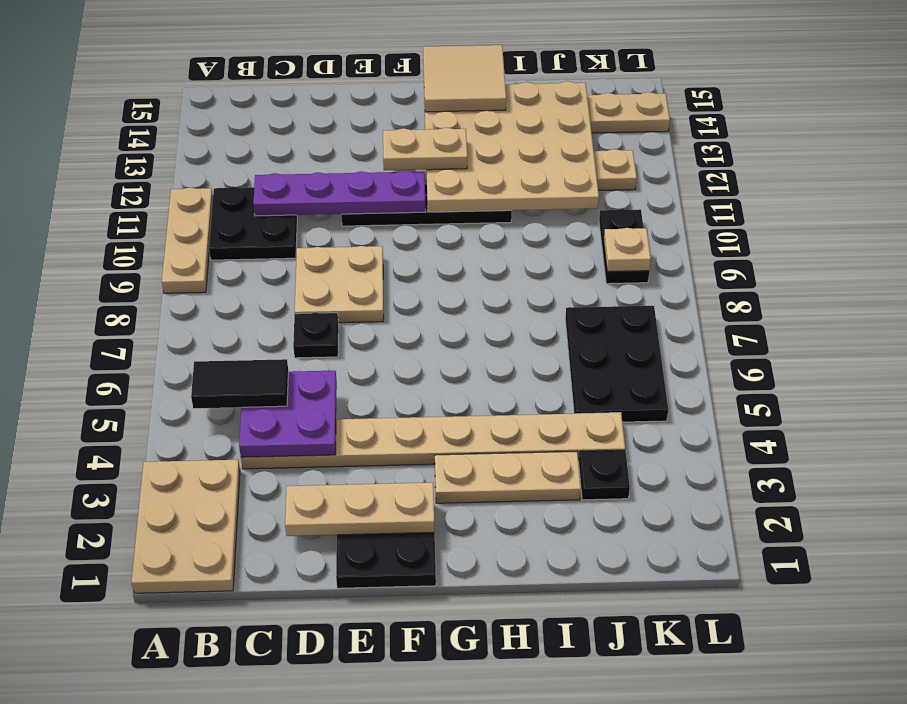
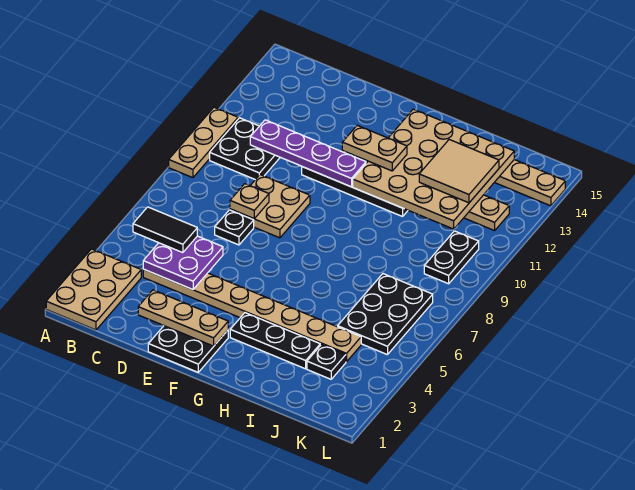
tan 1x3 plate [435,451,581,503] -> black 1x3 plate [230,313,320,369]
tan 2x2 tile [423,45,506,112] -> tan 2x2 tile moved to [419,140,499,203]
tan 1x1 plate [604,228,651,272] -> tan 1x1 plate moved to [230,184,269,219]

